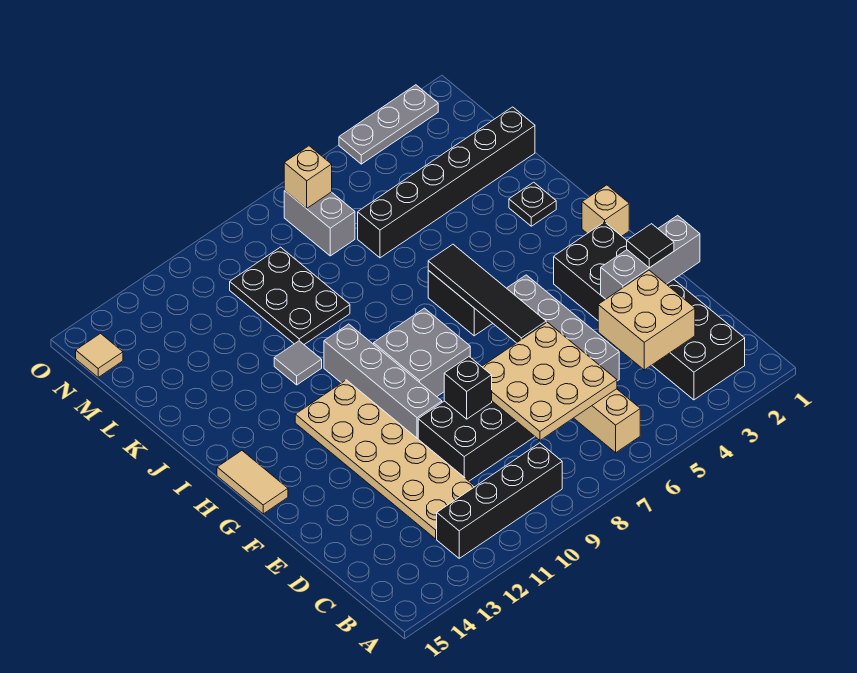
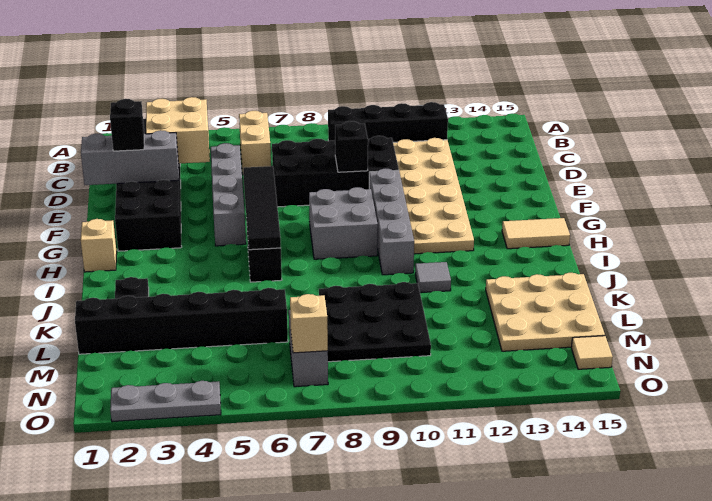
tan 3x3 plate [482,322,617,440] -> tan 3x3 plate moved to [486,273,605,351]
black 1x1 tile [627,224,674,268] -> black 1x1 brick [110,99,144,151]
tan 1x2 tile [217,451,288,514] -> tan 1x2 tile turned to [502,218,570,249]
black 2x3 plate [230,247,350,344] -> black 3x3 plate [319,282,431,362]

